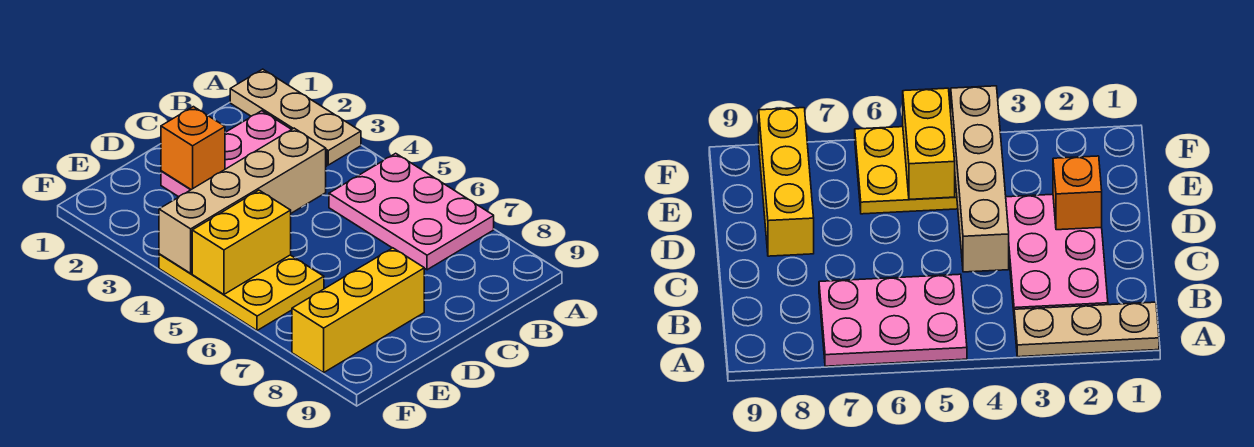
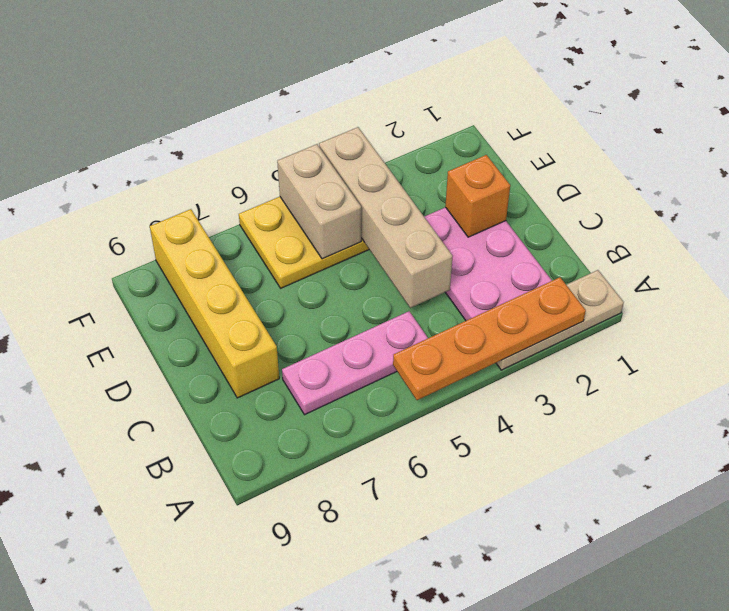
none -> orange 1x4 plate [393,277,586,400]
pink 2x3 plate [329,153,494,270] -> pink 1x3 plate [282,311,428,415]
yellow 1x3 brick [292,248,424,373] -> yellow 1x4 brick [150,209,279,398]
yellow 1x2 brick [192,190,291,294] -> tan 1x2 brick [277,144,361,259]

